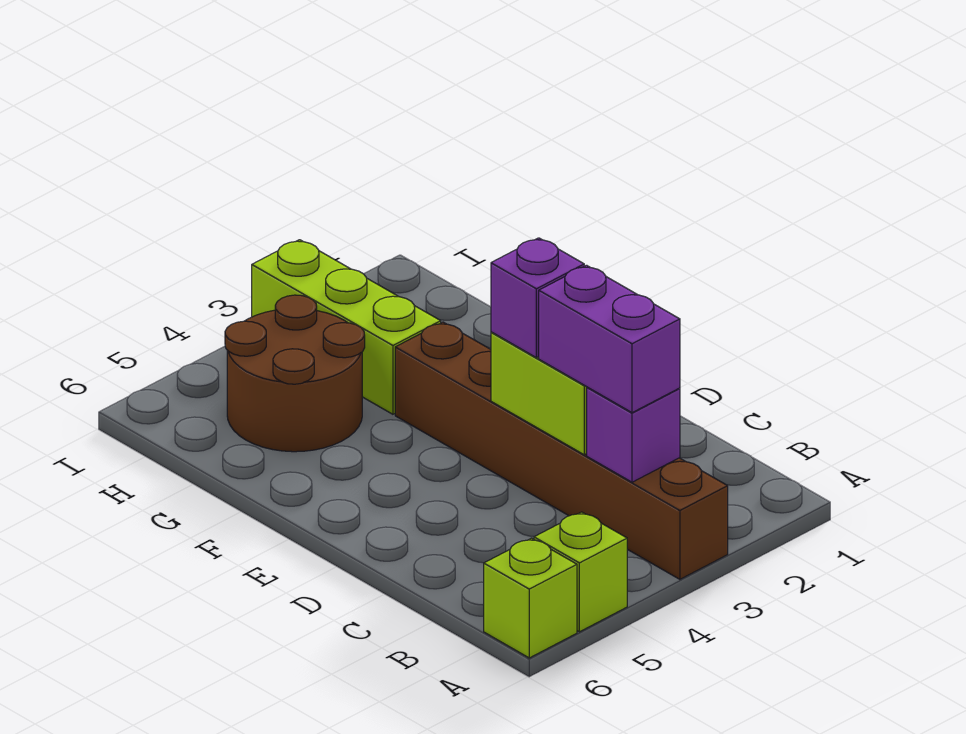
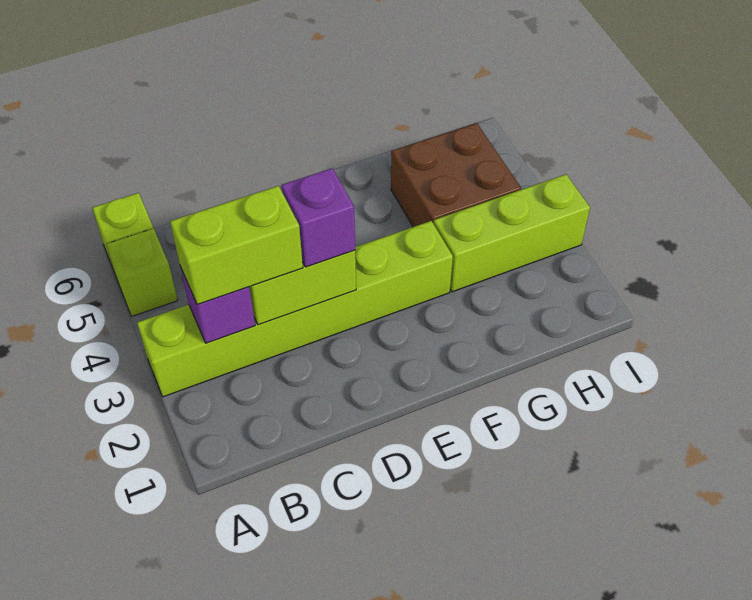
brown 1x6 brick [395,322,728,579] -> lime 1x6 brick [137,221,453,397]
purple 1x2 brick [539,265,680,413] -> lime 1x2 brick [170,186,303,305]
brown 2x2 round brick [225,295,365,452] -> brown 2x2 brick [391,123,521,227]

